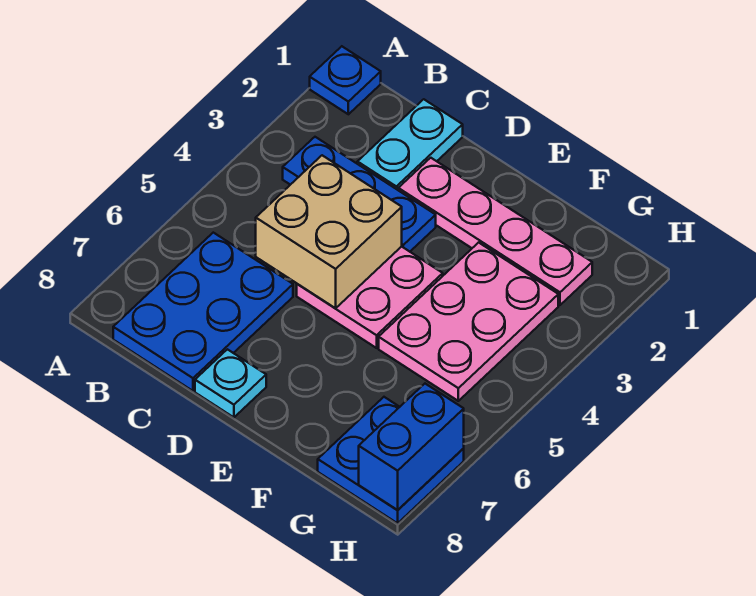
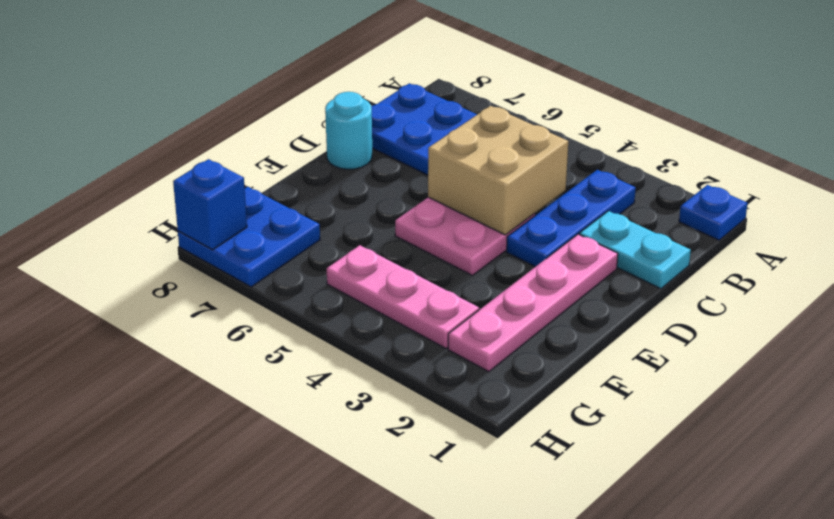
cyan 1x1 plate [195,349,266,417] -> cyan 1x1 round brick [325,92,372,169]
pink 2x3 plate [379,243,558,401] -> pink 1x3 plate [327,245,479,348]
blue 1x2 brick [359,384,464,510] -> blue 1x1 brick [173,159,247,250]

